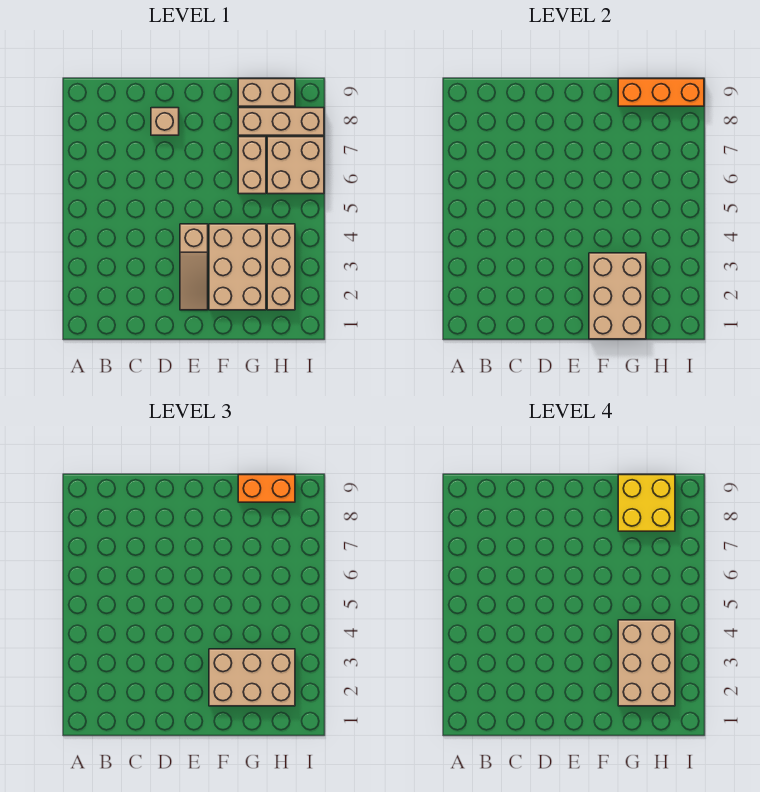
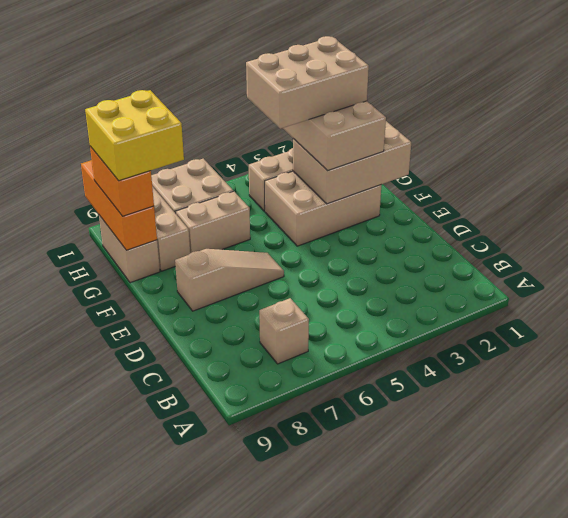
tan 1x1 brick [151,108,179,135] -> tan 1x1 brick moved to [259,298,309,364]
tan 1x3 slope [180,224,208,310] -> tan 1x3 slope moved to [175,249,284,311]

